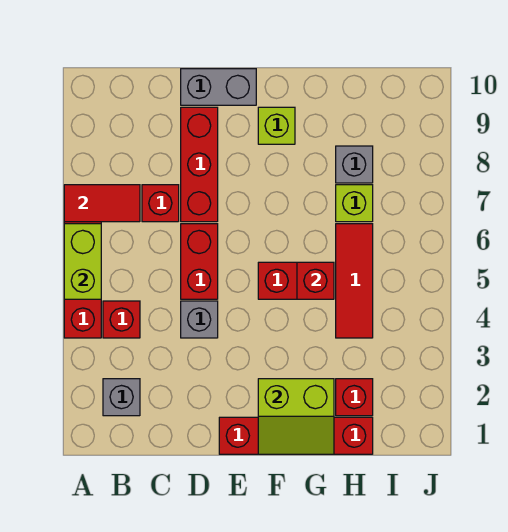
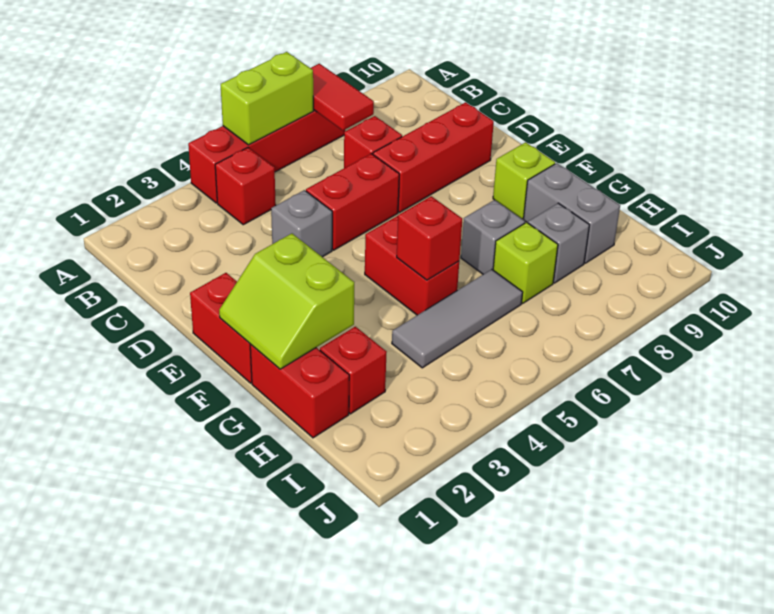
grey 1x1 brick [103,379,140,416] -> grey 1x1 brick moved to [461,200,525,274]
grey 1x2 brick [181,69,256,105] -> grey 1x2 brick moved to [524,163,620,263]
red 1x3 tile [336,224,373,338] -> grey 1x3 tile [392,269,523,368]

